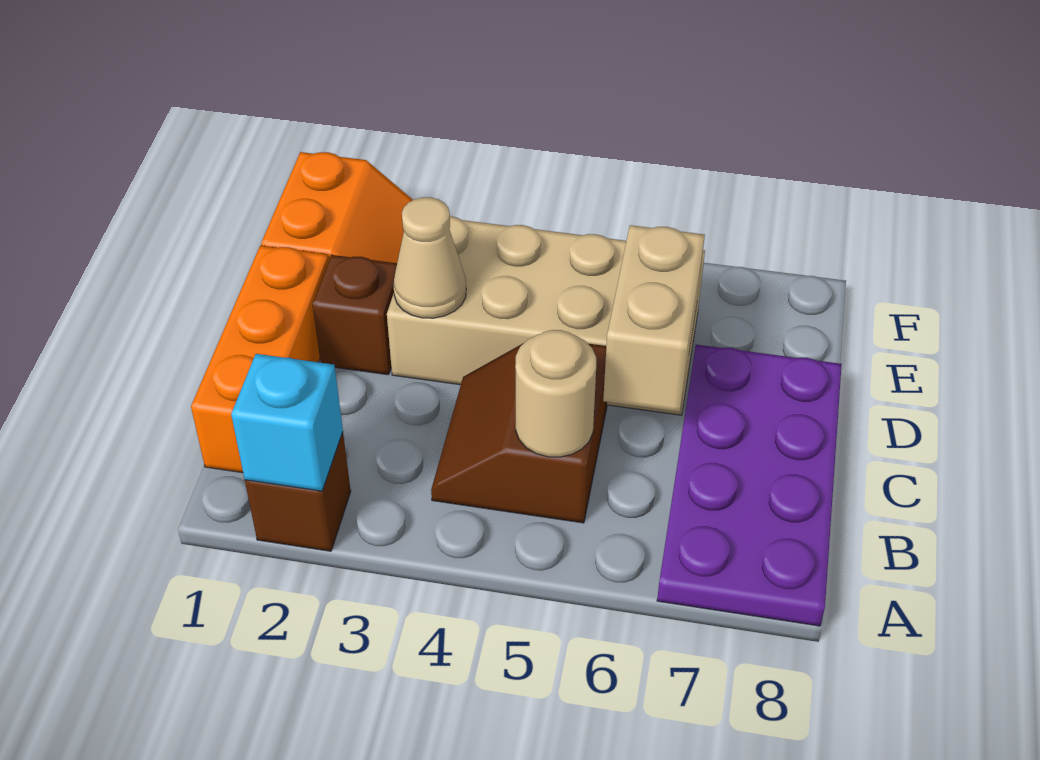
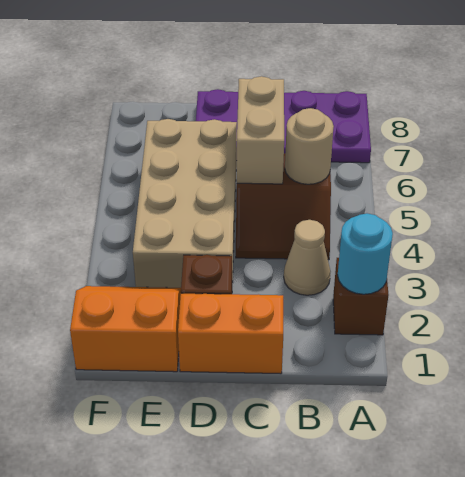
cyan 1x1 brick [231,354,343,491] -> cyan 1x1 round brick [338,213,393,294]
orange 1x3 brick [191,246,329,473] -> orange 1x2 brick [178,293,283,374]
tan 1x2 brick [603,225,705,412] -> tan 1x2 brick turned to [236,76,284,184]
tan 1x1 cone [393,197,466,318] -> tan 1x1 cone moved to [284,220,330,295]

